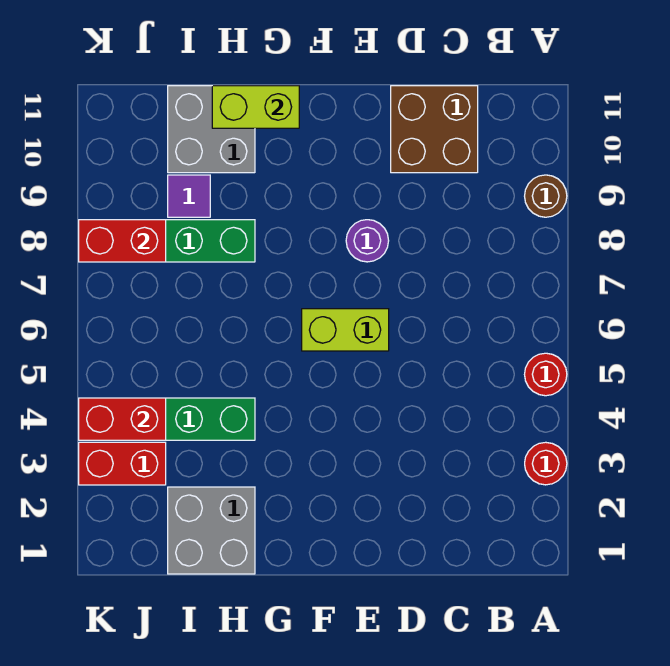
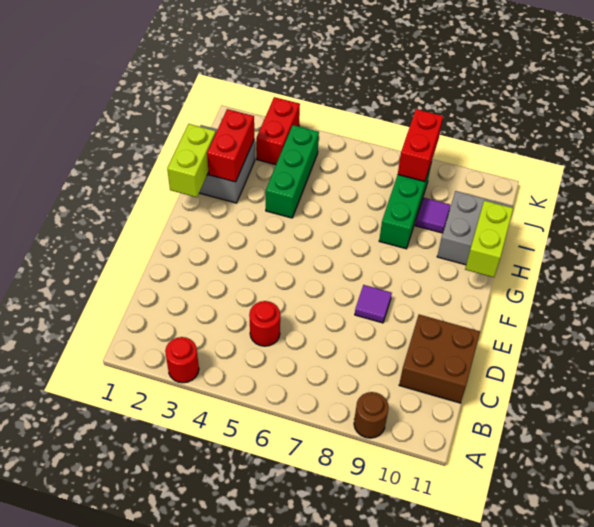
red 1x1 round brick [525,353,567,396] -> red 1x1 round brick moved to [249,301,280,346]
lime 1x2 brick [302,309,389,351] -> lime 1x2 brick moved to [167,124,216,197]
purple 1x1 round brick [346,220,389,262] -> purple 1x1 tile [355,285,392,323]
red 1x2 brick [79,398,166,440] -> red 1x2 brick moved to [207,109,254,182]

